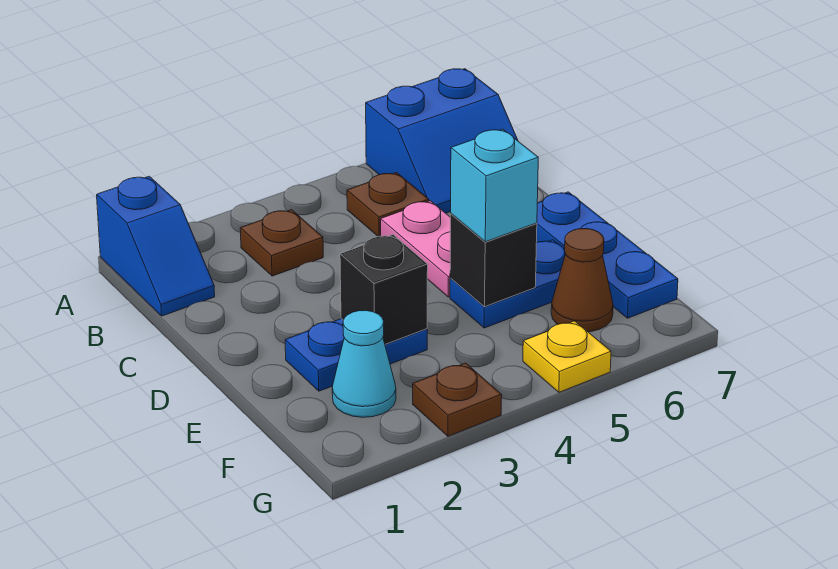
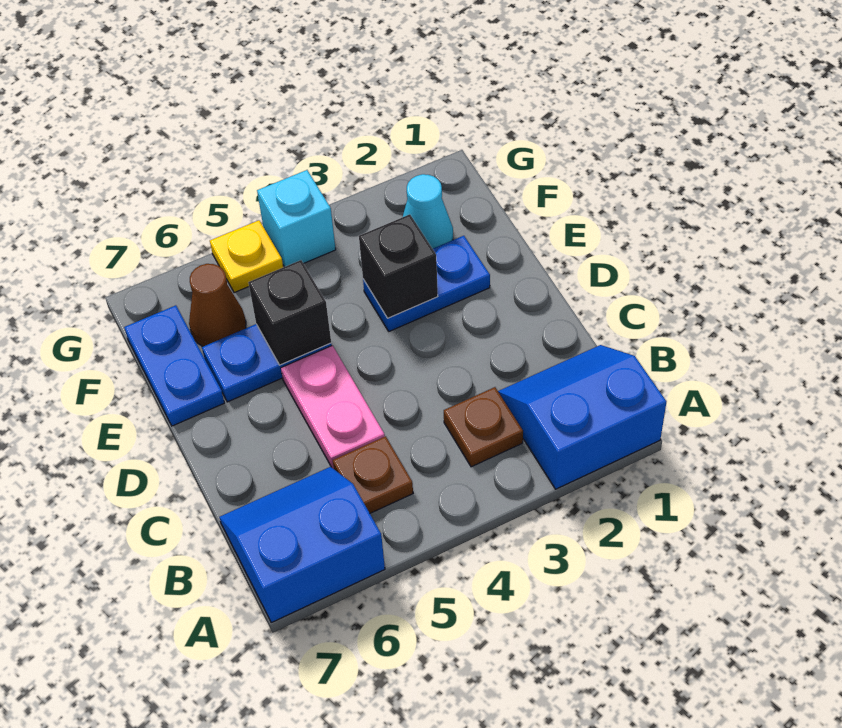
blue 1x2 slope [97,176,215,316] -> blue 2x2 slope [498,345,666,489]
blue 1x3 plate [537,192,678,318] -> blue 1x2 plate [124,305,224,426]
cyan 1x1 brick [451,129,538,242] -> cyan 1x1 brick moved to [257,170,336,267]
brown 1x1 plate [413,363,502,436] -> none

